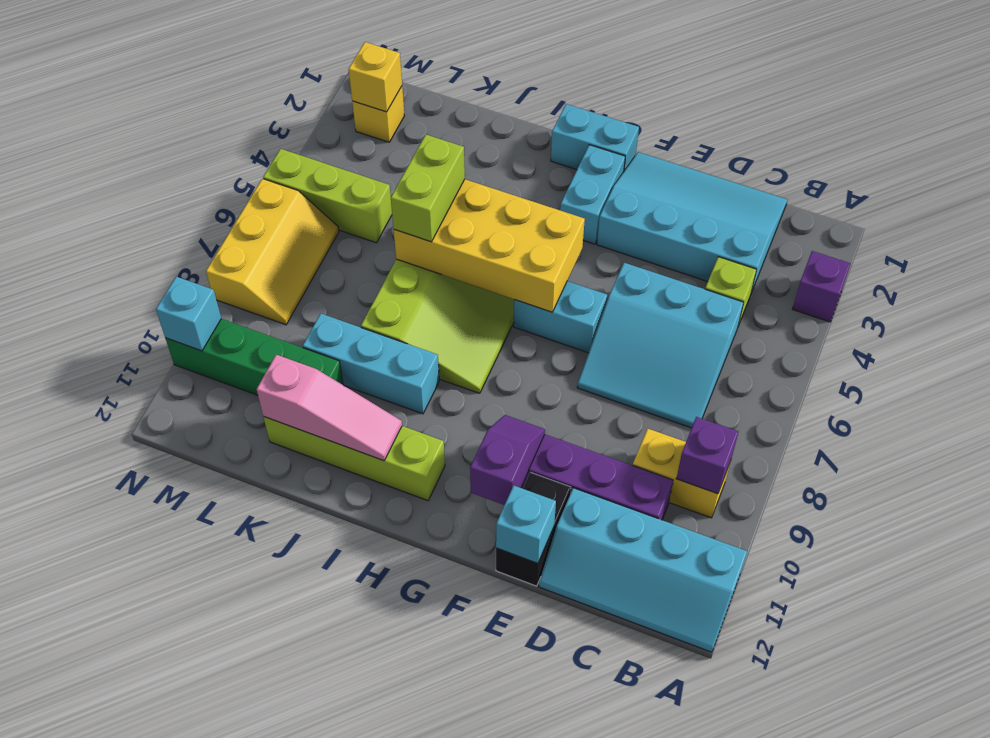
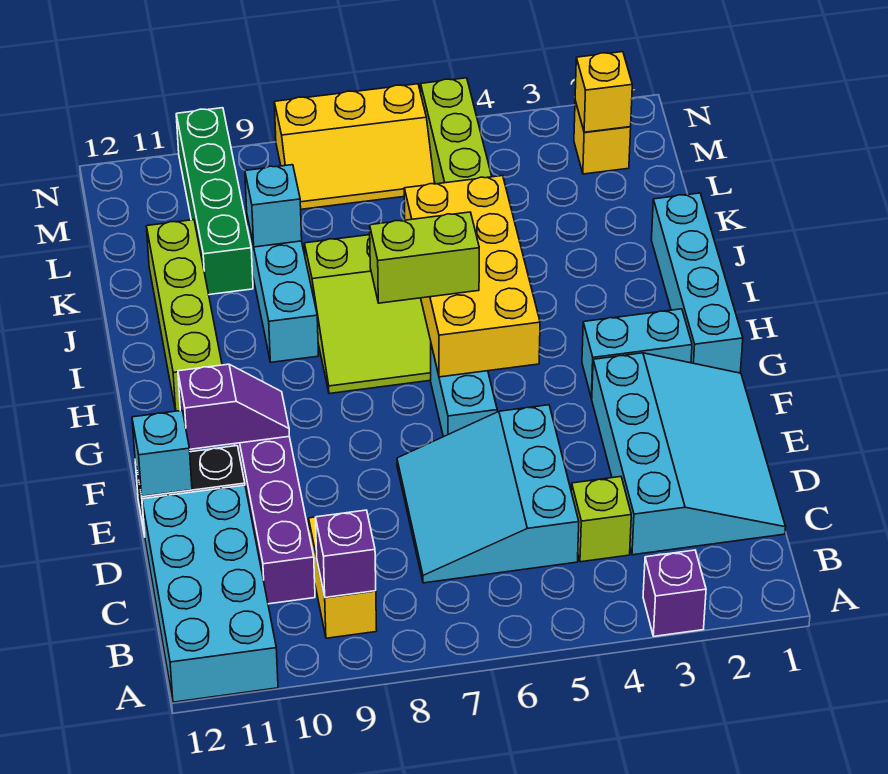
cyan 2x4 slope [539,488,747,652] -> cyan 2x4 brick [142,485,278,702]
cyan 1x2 brick [551,104,639,171] -> cyan 1x4 brick [651,193,743,373]
pink 1x3 slope [257,355,402,461] -> none
lime 1x2 brick [391,134,465,242] -> lime 1x2 brick moved to [370,212,479,303]
cyan 1x1 brick [156,277,221,351] -> cyan 1x1 brick moved to [245,165,302,247]

